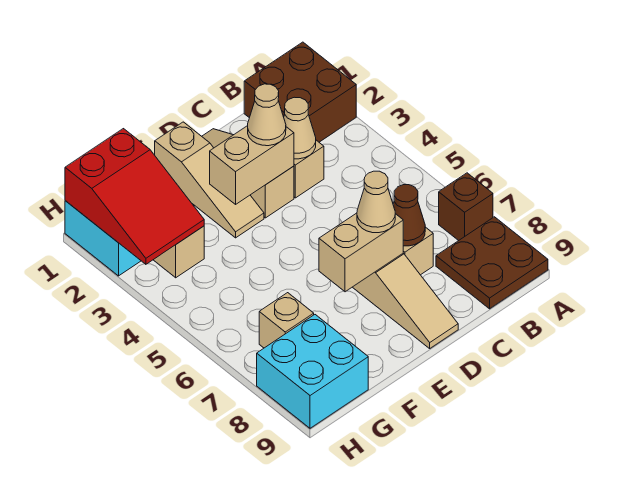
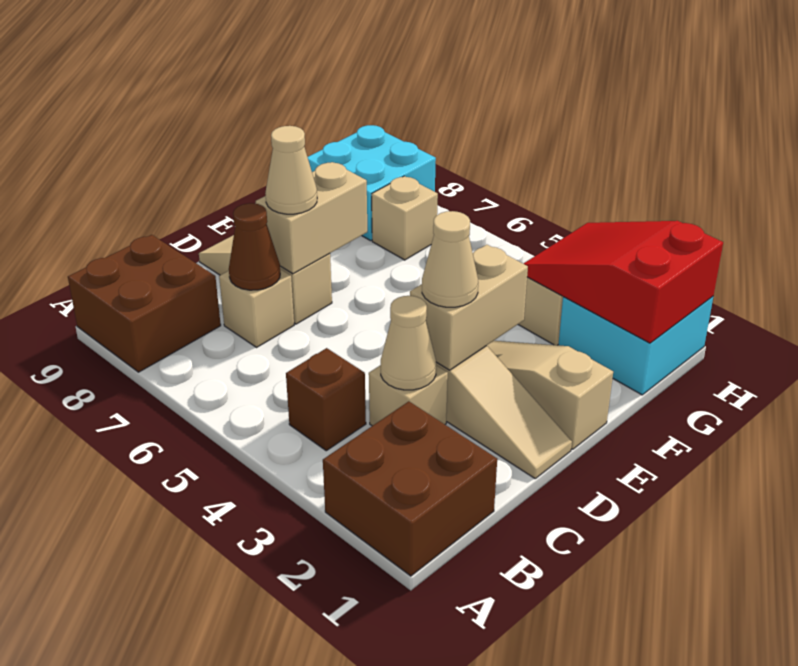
brown 1x1 brick [439,173,493,241] -> brown 1x1 brick moved to [286,348,366,451]
brown 2x2 plate [436,217,548,309] -> brown 2x2 brick [68,235,221,372]

